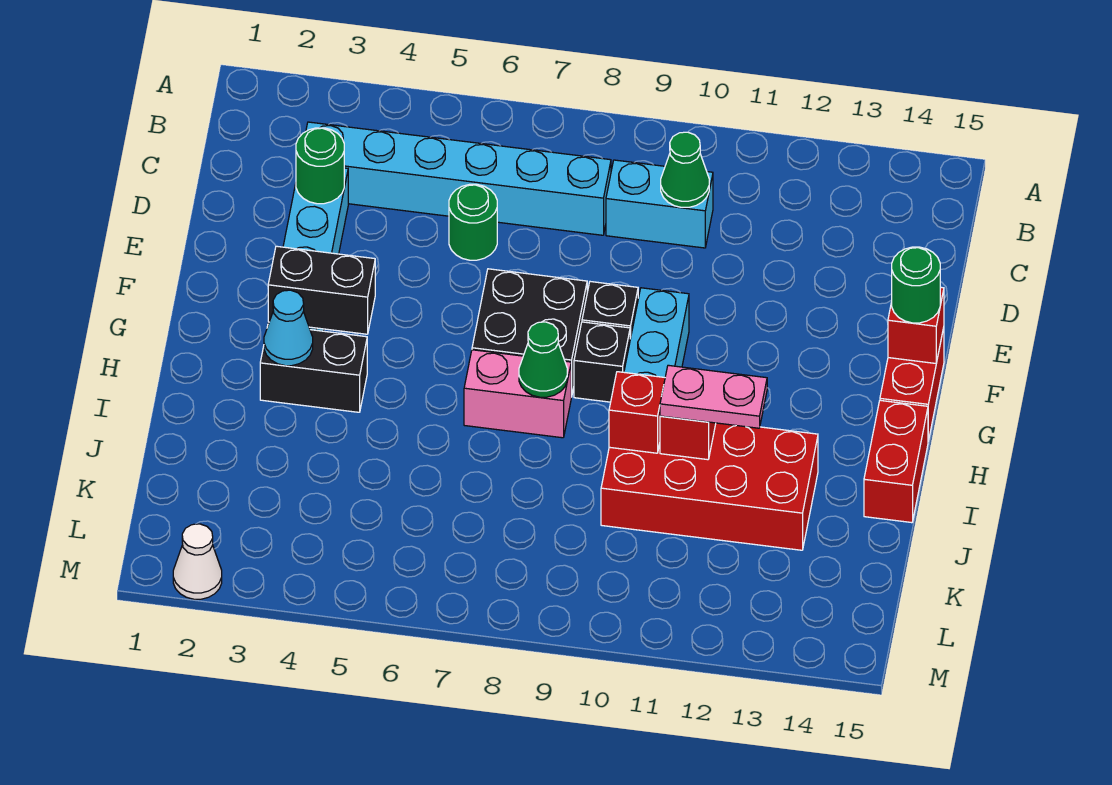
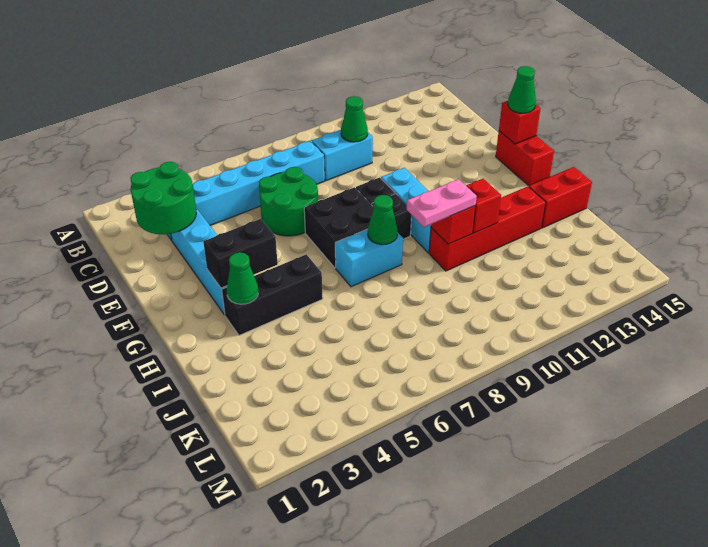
green 1x1 round brick [296,128,344,204] -> green 2x2 round brick [130,162,196,234]
green 1x1 round brick [449,184,497,260] -> green 2x2 round brick [259,167,318,236]
green 1x1 round brick [892,247,940,323] -> green 1x1 cone [508,66,536,113]
black 1x2 brick [260,330,367,412] -> black 1x3 brick [222,254,323,335]
cyan 1x1 cone [264,290,313,366] -> green 1x1 cone [227,252,258,304]
pink 1x2 brick [464,350,571,438] -> cyan 1x2 brick [335,229,403,287]
red 1x2 brick [864,400,928,523] -> red 1x2 brick turned to [529,167,592,228]
red 2x4 brick [601,423,818,550] -> red 1x4 brick [429,186,546,271]
pink 1x2 plate [660,365,767,428] -> pink 1x2 plate moved to [407,179,477,227]
white 1x1 cone [173,524,222,599] -> none

